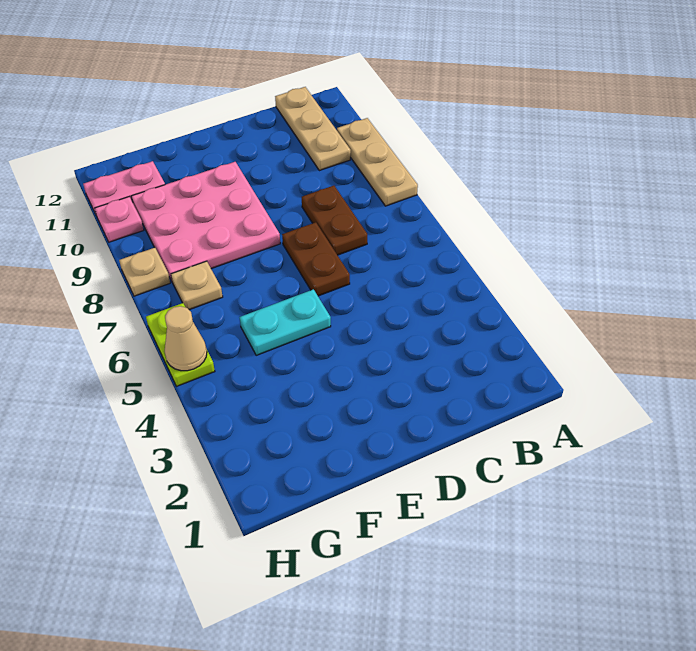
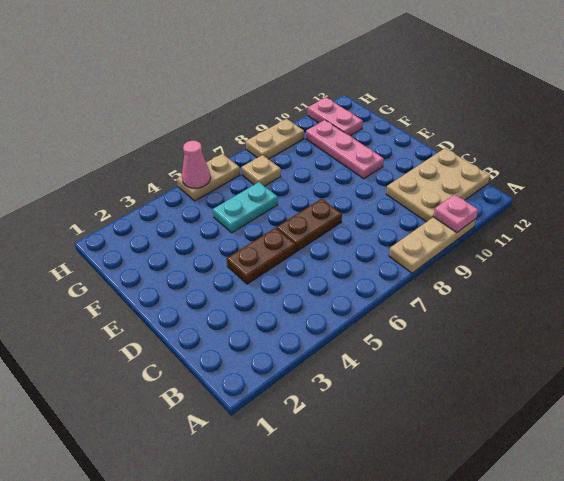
tan 1x3 plate [275,87,351,171] -> tan 2x3 plate [386,148,490,222]
brown 1x2 plate [302,186,367,255] -> brown 1x2 plate moved to [227,228,296,284]
cyan 1x2 plate [240,289,331,355] -> cyan 1x2 plate turned to [213,182,278,233]
pink 3x3 plate [131,162,280,283] -> pink 1x3 plate [306,120,384,179]
lime 1x2 plate [146,303,215,386] -> tan 1x2 plate [177,154,240,201]
tan 1x1 cone [164,306,207,371] -> pink 1x1 cone [182,141,211,188]
tan 1x1 plate [119,248,170,296] -> tan 1x2 plate [246,119,304,159]
pink 1x1 plate [95,197,144,242] -> pink 1x1 plate moved to [433,194,478,233]

